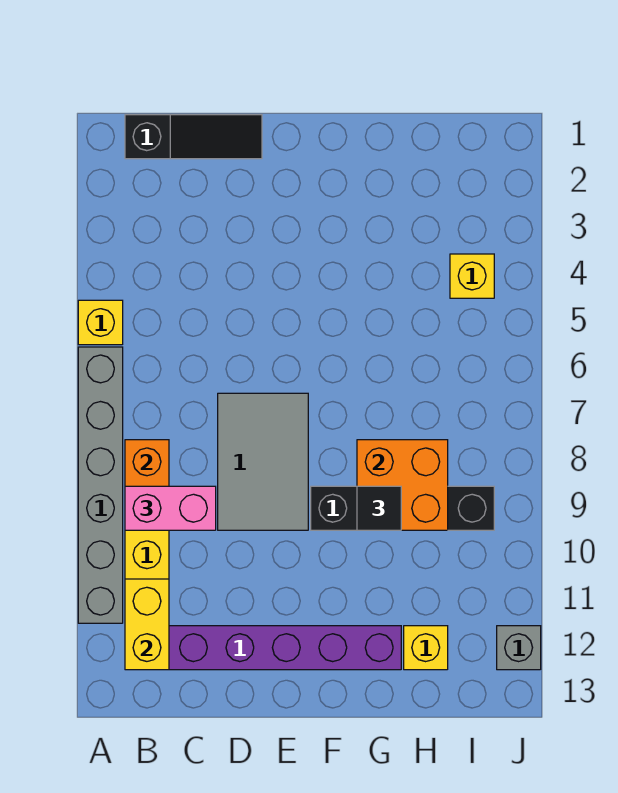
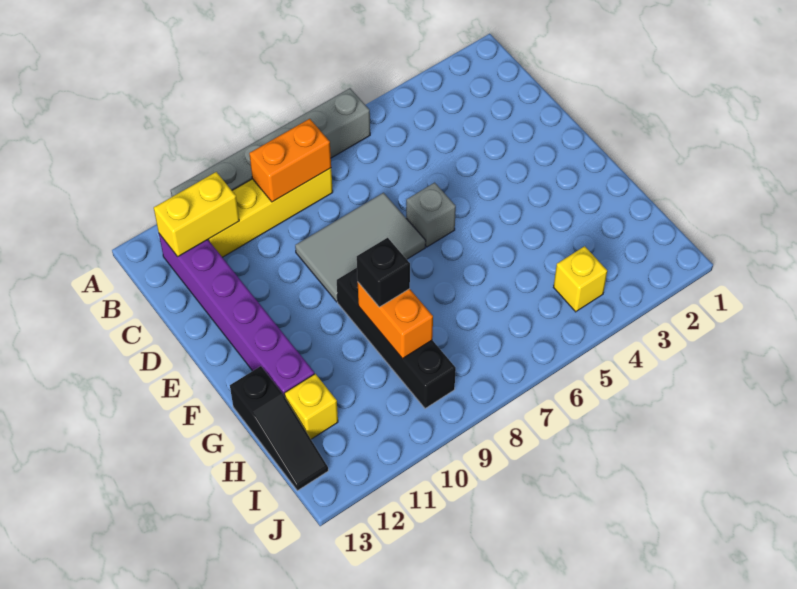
yellow 1x1 brick [78,300,123,345] -> none
black 1x3 slope [125,115,262,159] -> black 1x3 slope moved to [230,366,328,491]
pink 1x2 brick [125,486,216,530] -> none
orange 2x2 brick [357,440,448,530] -> orange 1x2 brick [358,283,433,359]
black 1x1 tile [357,486,401,530] -> black 1x1 brick [357,238,410,307]
grey 1x1 brick [497,626,541,670] -> grey 1x1 brick moved to [406,183,456,247]

